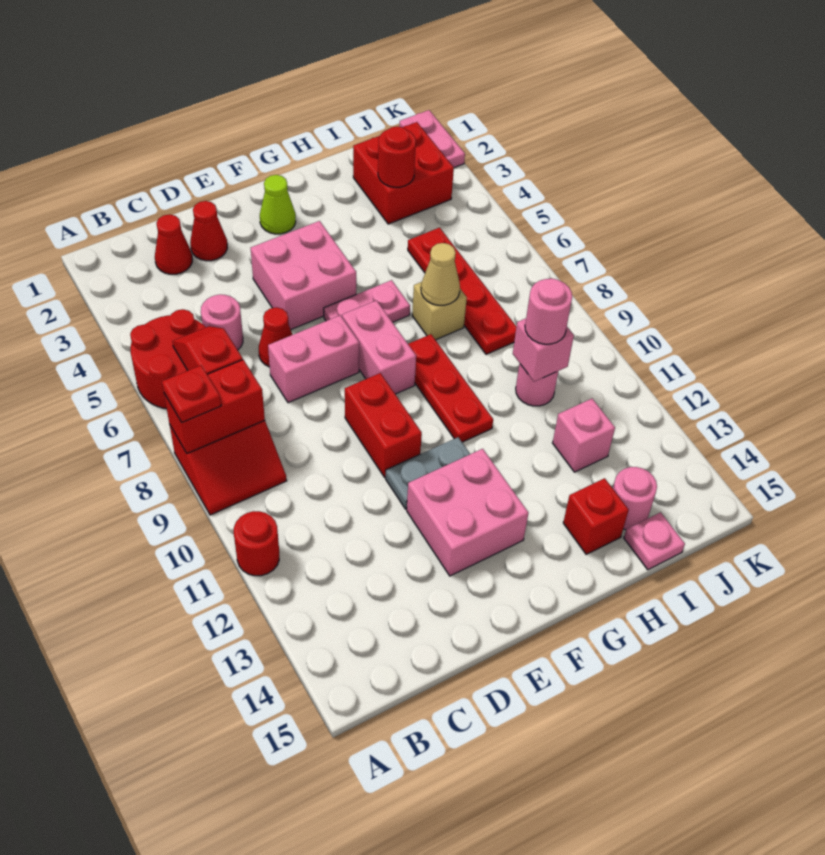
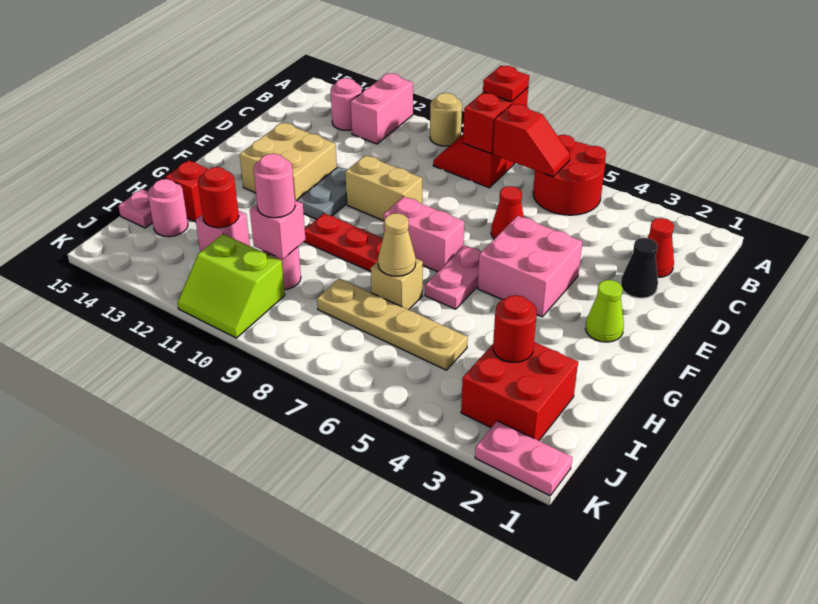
none -> tan 1x1 round brick [430,93,462,146]
red 1x1 round brick [234,511,279,576] -> red 1x1 round brick moved to [198,167,239,228]
pink 1x1 round brick [201,294,243,350] -> pink 1x1 round brick moved to [331,78,362,130]
red 1x1 cone [190,201,227,261] -> black 1x1 cone [621,238,658,298]
pink 1x2 brick [268,315,359,403] -> pink 1x2 brick moved to [351,73,413,144]
red 1x2 brick [345,373,422,477] -> tan 1x2 brick [345,155,422,221]
pink 2x2 brick [407,449,528,576] -> tan 2x2 brick [240,123,337,201]
red 1x4 plate [408,228,517,354] -> tan 1x4 plate [317,278,468,370]
none -> lime 2x2 slope [177,234,285,338]

